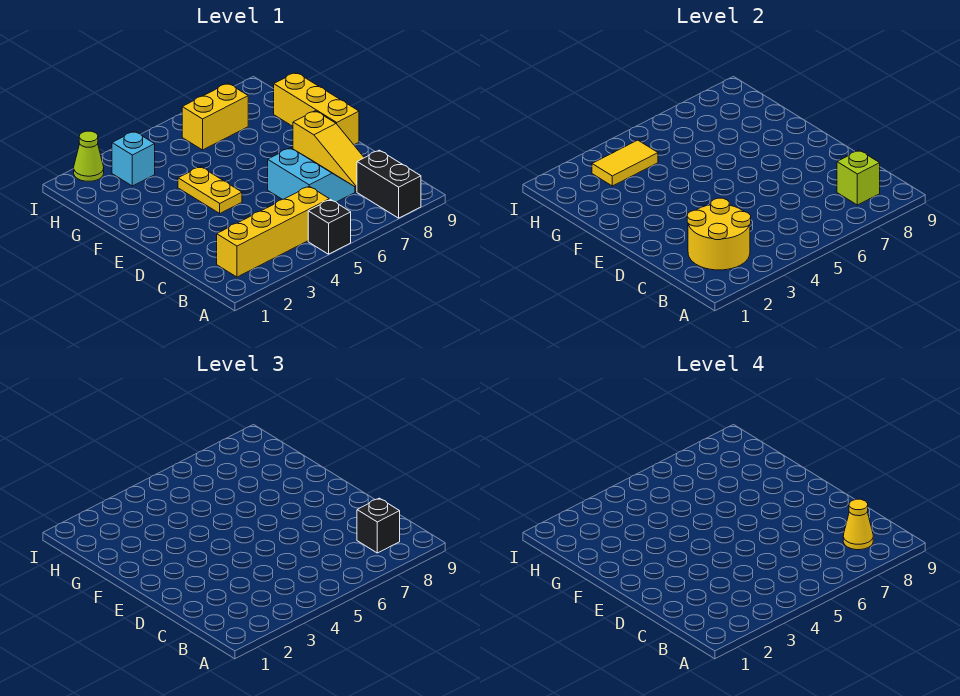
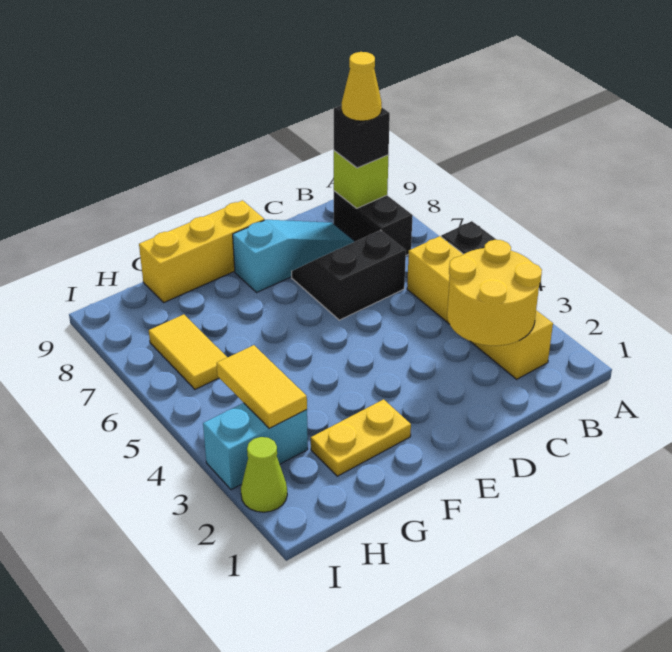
black 1x2 brick [357,150,421,218] -> black 1x2 brick turned to [333,191,413,255]
cyan 2x2 slope [268,148,355,202] -> black 2x2 slope [292,230,406,320]
yellow 1x3 slope [293,111,364,192] -> cyan 1x3 slope [233,220,355,292]
yellow 1x2 plate [178,167,242,213] -> yellow 1x2 plate moved to [311,399,411,476]
cyan 1x1 brick [112,131,155,186] -> cyan 1x2 brick [203,403,308,490]
yellow 1x2 brick [182,83,248,150] -> yellow 1x2 tile [149,314,227,389]

